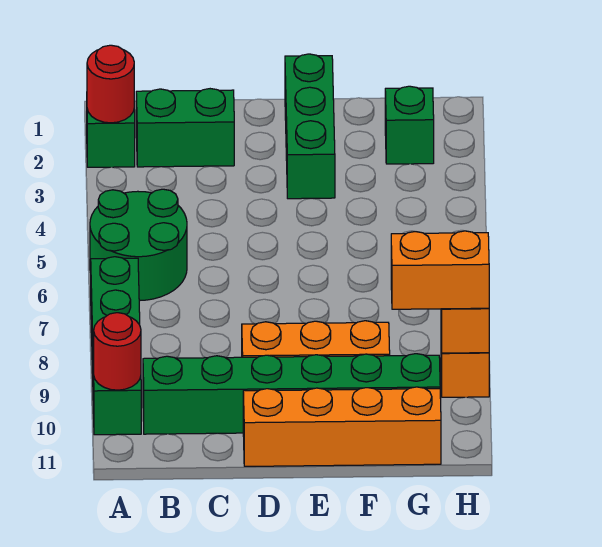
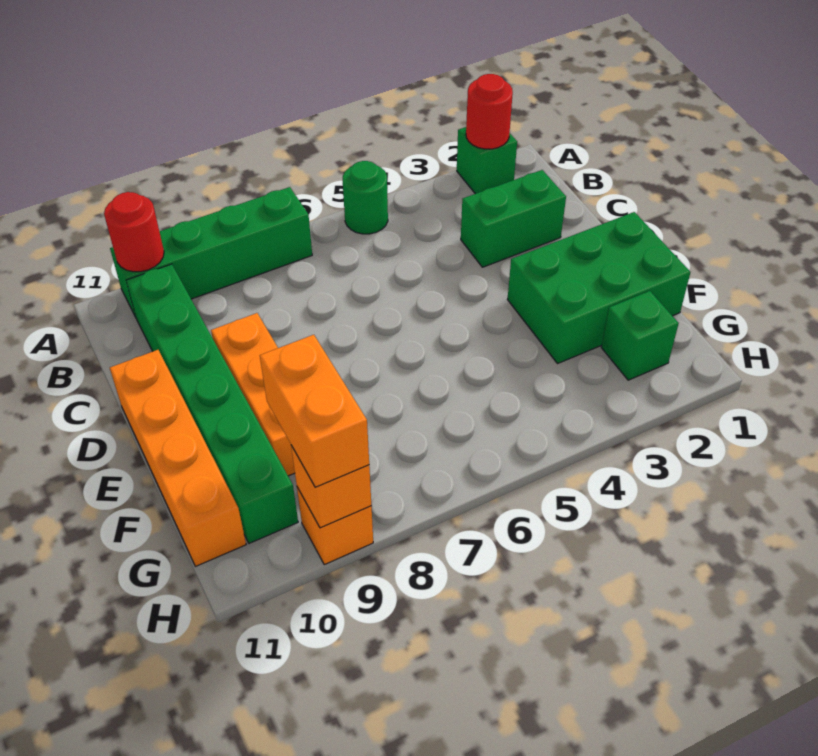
green 2x2 round brick [90,189,187,301] -> green 1x1 round brick [343,161,388,234]
green 1x2 brick [136,89,234,167] -> green 1x2 brick turned to [461,170,566,267]
green 1x3 brick [285,54,335,199] -> green 2x3 brick [508,212,690,363]

